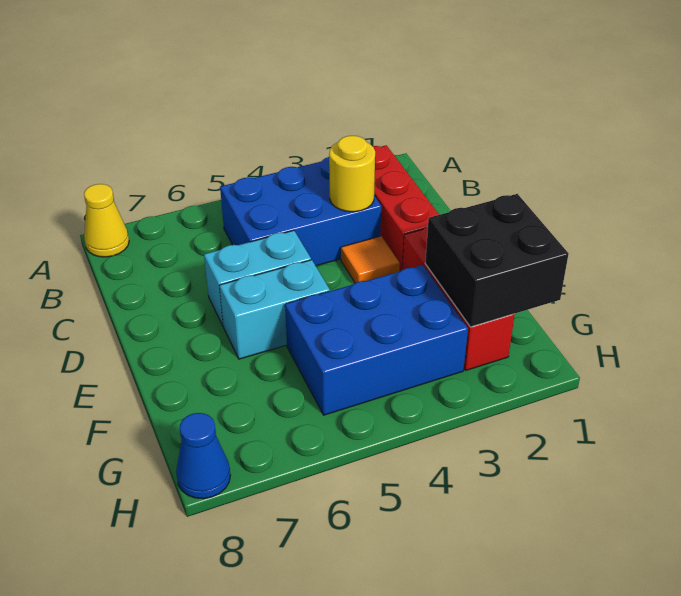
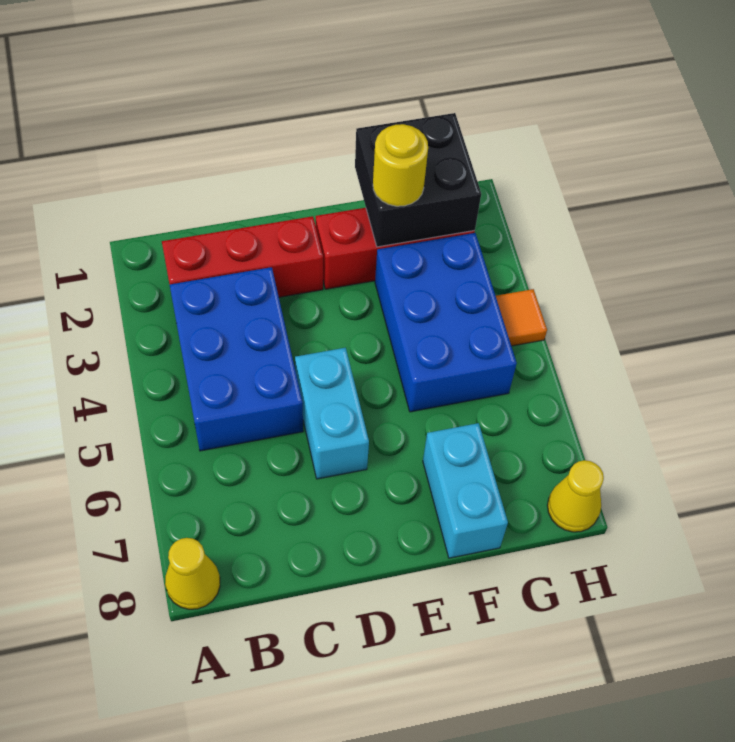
yellow 1x1 round brick [329,136,375,212] -> yellow 1x1 round brick moved to [373,124,428,206]
orange 1x1 tile [341,236,400,283] -> orange 1x1 tile moved to [496,289,547,346]
cyan 1x2 brick [220,260,330,359] -> cyan 1x2 brick moved to [423,423,508,558]
blue 1x1 cone [176,413,231,499] -> yellow 1x1 cone [547,460,604,532]

